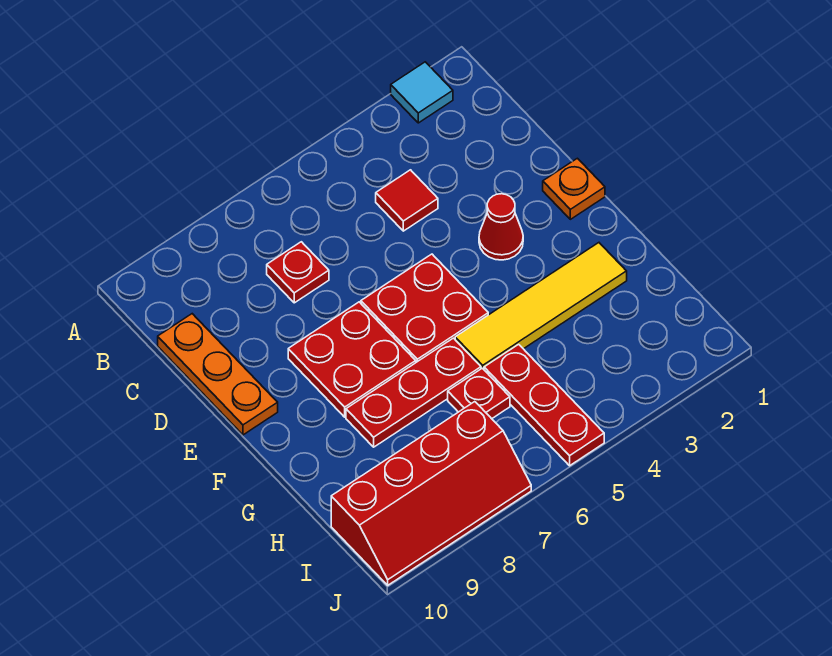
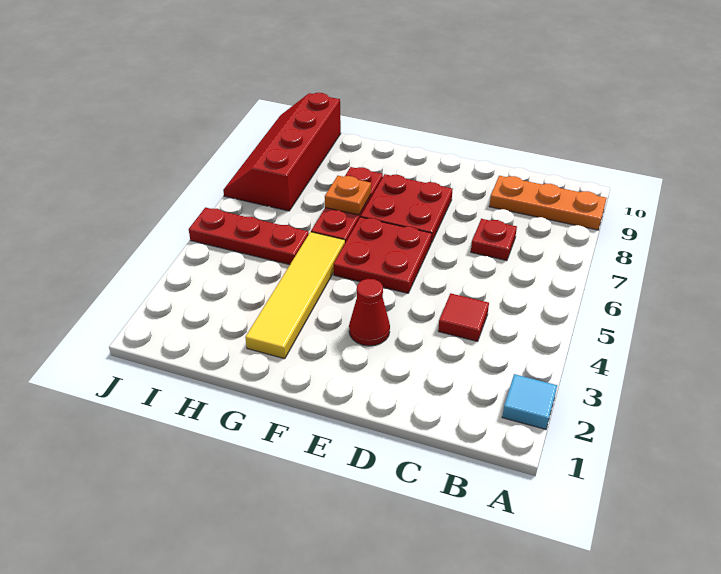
orange 1x3 plate [158,314,278,435] -> orange 1x3 plate moved to [489,176,606,230]
orange 1x1 plate [543,158,605,219] -> orange 1x1 plate moved to [325,176,371,215]
red 1x1 plate [448,368,510,419] -> none

